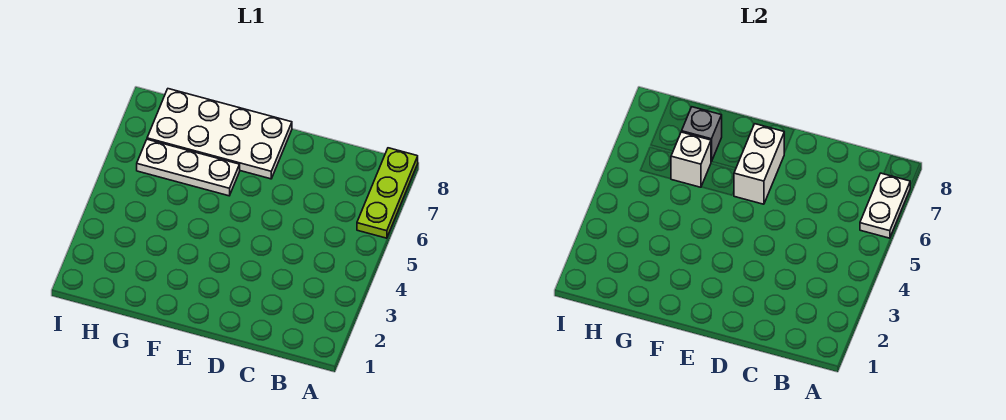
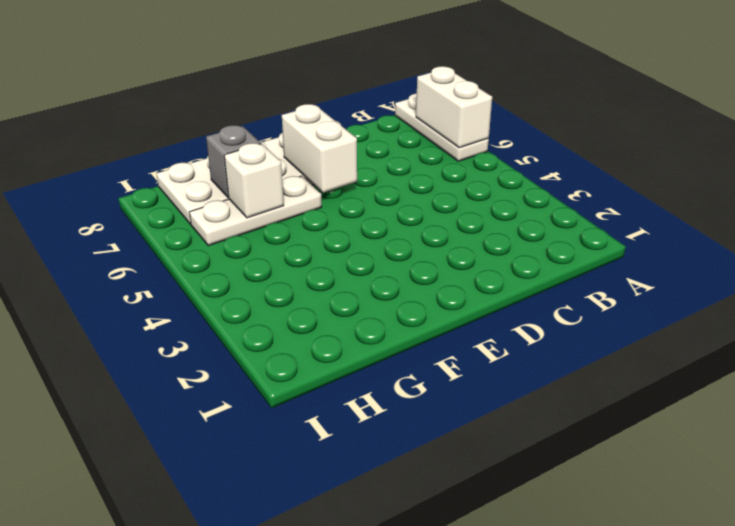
lime 1x3 plate [357,148,418,238] -> white 1x3 plate [395,94,489,161]
white 1x2 plate [860,173,910,238] -> white 1x2 brick [416,66,492,148]

